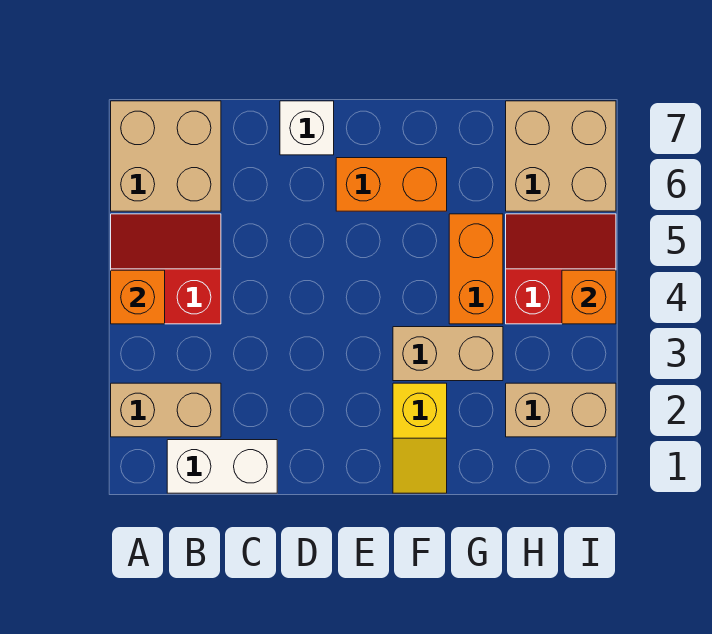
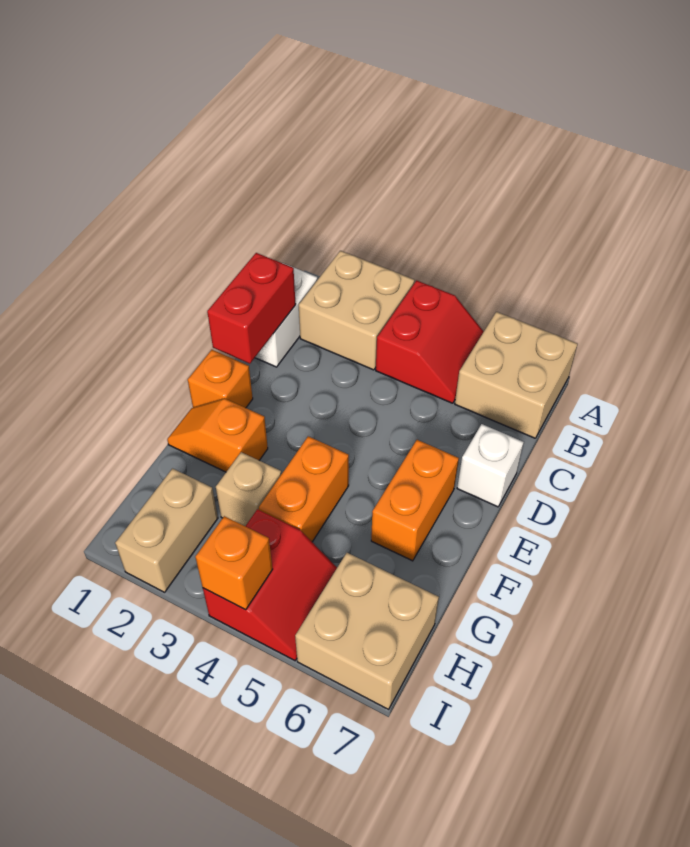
tan 1x2 brick [111,383,221,437] -> tan 2x2 brick [299,251,415,370]
orange 1x1 brick [111,270,165,324] -> orange 1x1 brick moved to [188,350,253,408]
none -> red 1x2 brick [207,253,296,364]
yellow 1x2 slope [393,383,447,493] -> orange 1x2 slope [167,399,268,472]
tan 1x2 brick [393,327,503,381] -> tan 1x1 brick [216,452,281,526]
orange 1x2 brick [449,214,503,324] -> orange 1x2 brick turned to [259,436,349,542]

